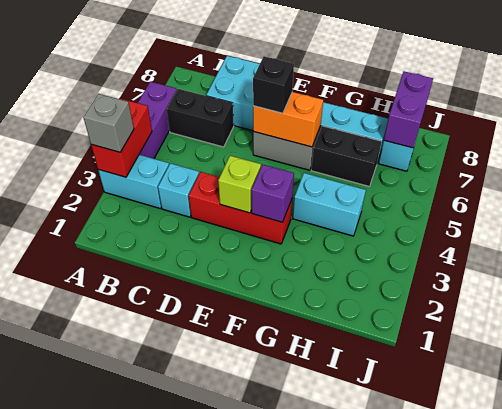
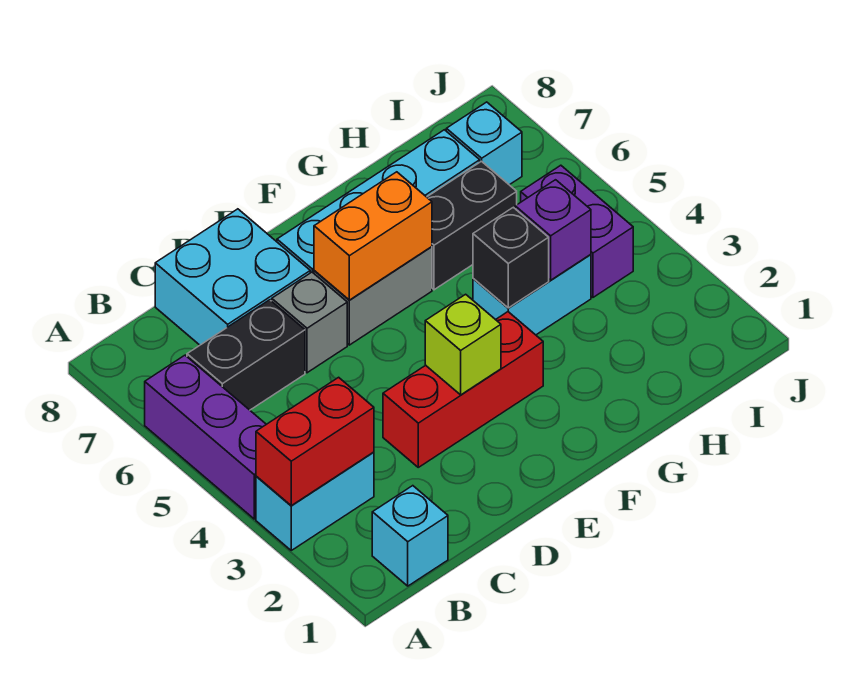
red 1x2 brick [91,98,152,177] -> red 1x2 brick turned to [256,377,374,506]
grey 1x1 brick [83,94,134,152] -> grey 1x1 brick moved to [272,272,347,373]
cyan 1x1 brick [158,163,199,217] -> cyan 1x1 brick moved to [372,486,448,586]
black 1x1 brick [253,56,294,113] -> black 1x1 brick moved to [473,207,549,308]
purple 1x1 brick [252,165,294,222] -> purple 1x1 brick moved to [515,180,591,280]
purple 1x2 brick [384,71,433,148] -> purple 1x2 brick moved to [521,165,633,297]

